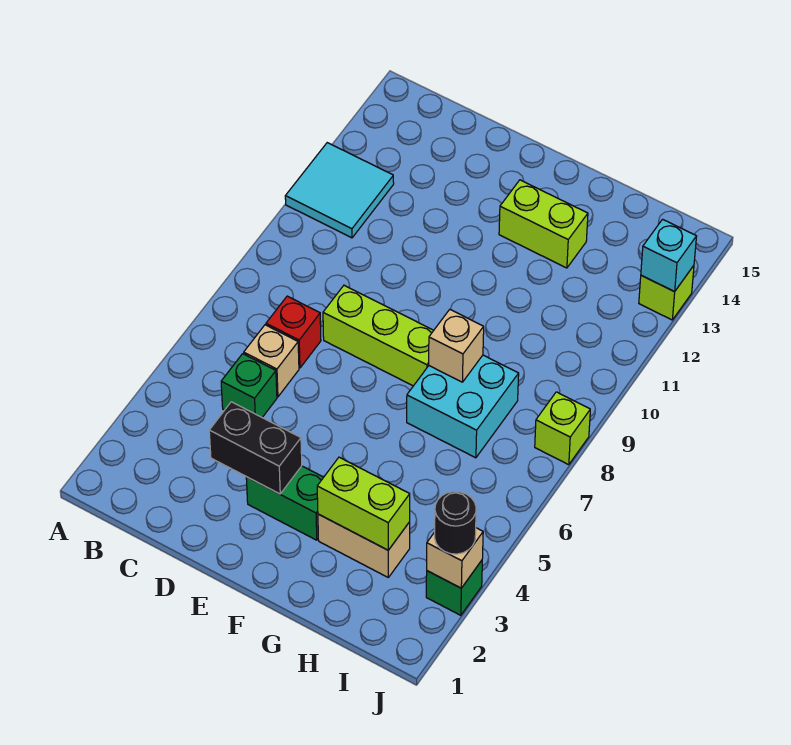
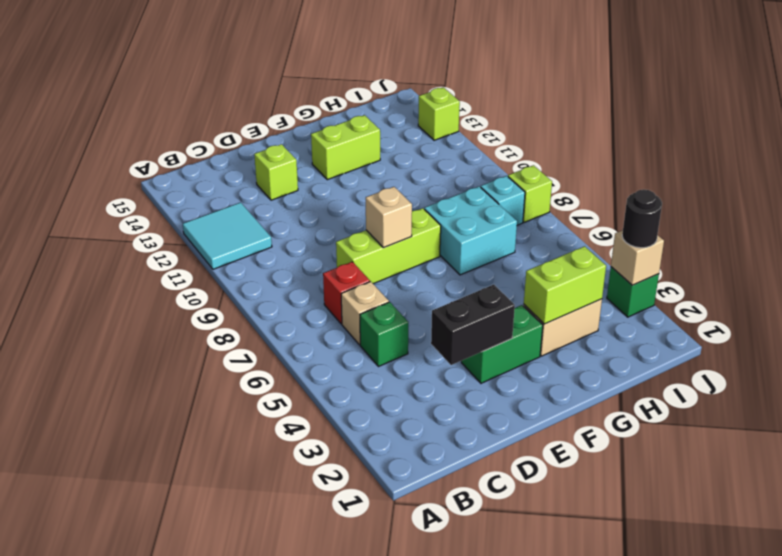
none -> lime 1x1 brick [254,144,298,200]
tan 1x1 brick [429,309,484,382] -> tan 1x1 brick moved to [366,187,412,248]
cyan 1x1 brick [641,219,697,292] -> cyan 1x1 brick moved to [481,176,525,225]

